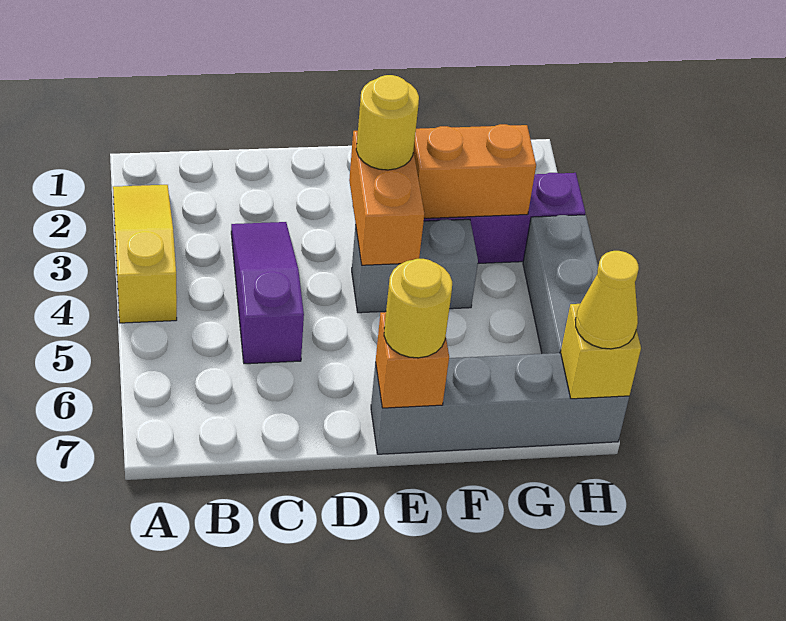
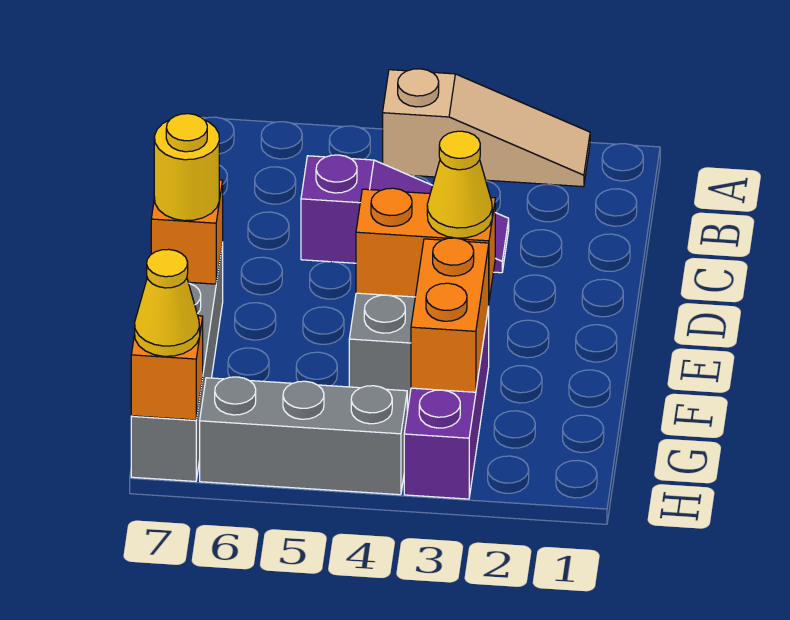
yellow 1x3 slope [113,185,177,323] -> tan 1x3 slope [383,69,590,187]
yellow 1x1 round brick [356,75,419,170] -> yellow 1x1 cone [427,131,492,238]
yellow 1x1 brick [561,304,641,399] -> orange 1x1 brick [131,316,203,420]

